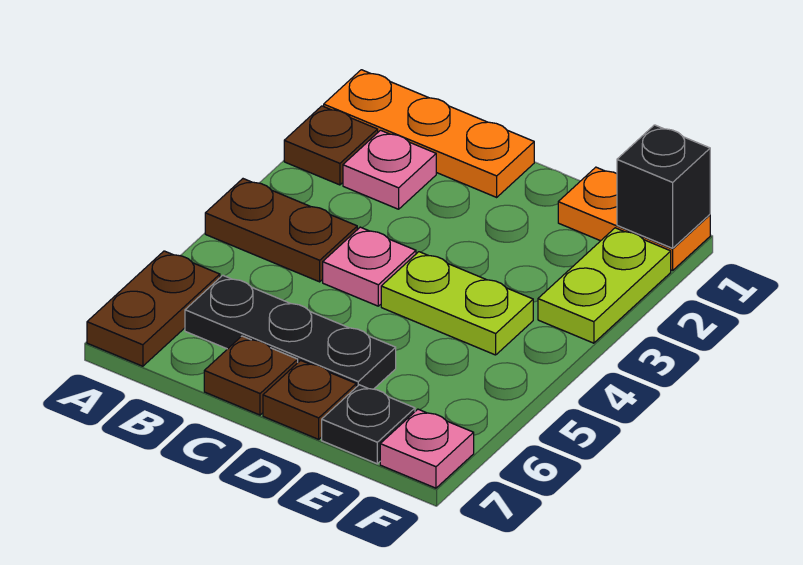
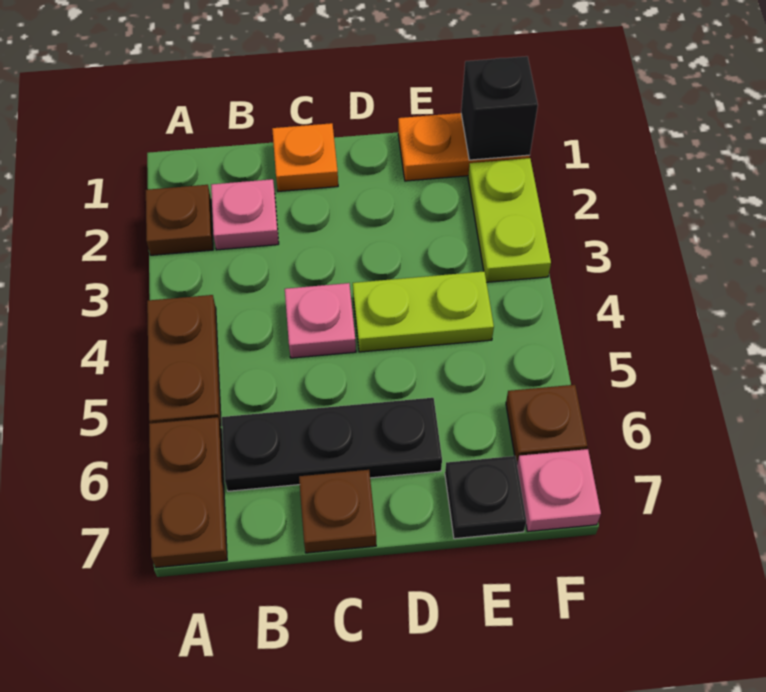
orange 1x3 plate [324,70,534,197] -> orange 1x1 plate [272,123,338,191]
brown 1x2 plate [205,179,357,282] -> brown 1x2 plate turned to [147,295,221,426]
brown 1x1 plate [263,360,356,439] -> brown 1x1 plate moved to [506,385,587,463]

